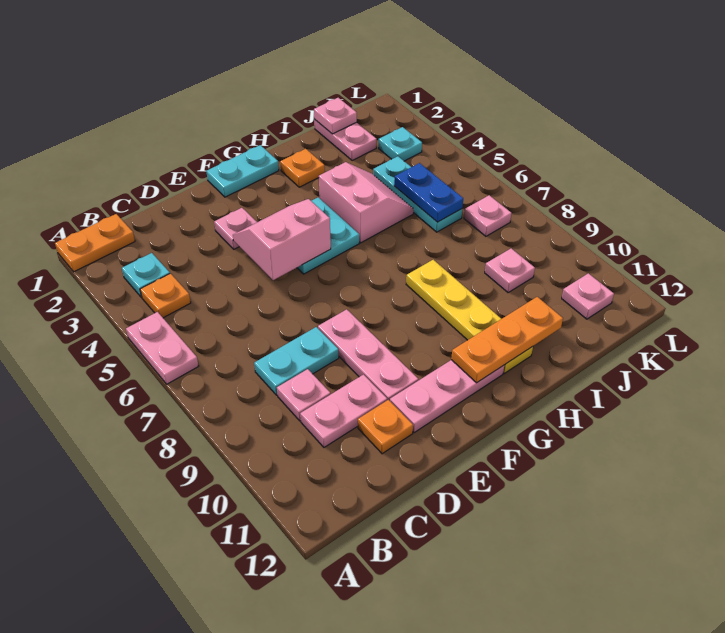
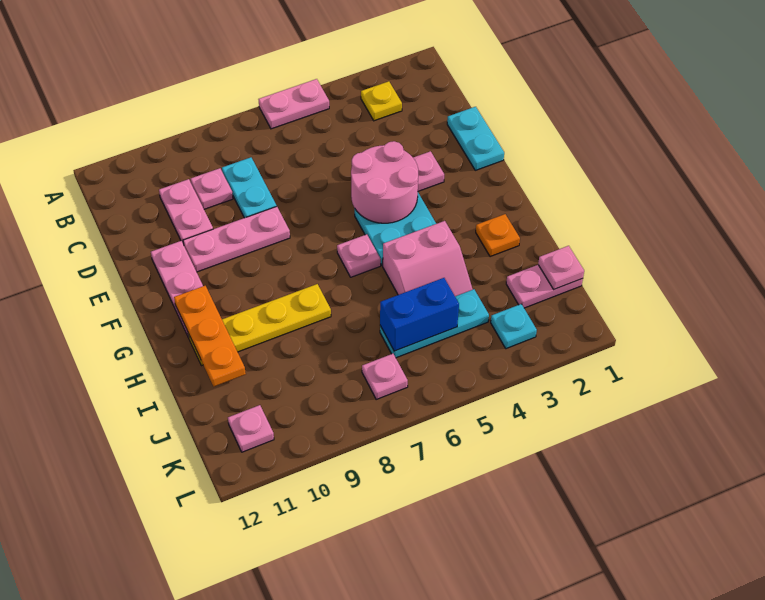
orange 1x2 plate [55,214,135,272] -> none
cyan 1x1 plate [122,253,170,297] -> yellow 1x1 plate [361,81,402,121]
orange 1x1 plate [140,273,191,318] -> none
orange 1x1 plate [358,400,413,454] -> none
pink 2x2 slope [233,199,331,280] -> pink 2x2 round brick [351,141,418,223]
cyan 1x2 plate [206,145,279,197] -> cyan 1x2 plate moved to [447,107,504,170]
blue 1x2 plate [394,163,463,222] -> blue 1x2 brick [380,278,459,351]
pink 1x1 plate [485,248,535,293] -> pink 1x1 plate moved to [337,234,381,277]

